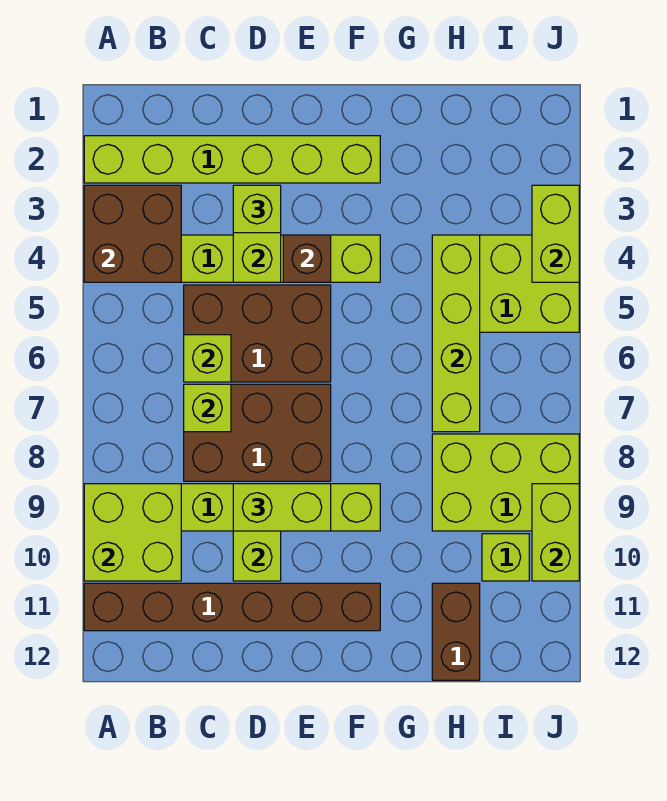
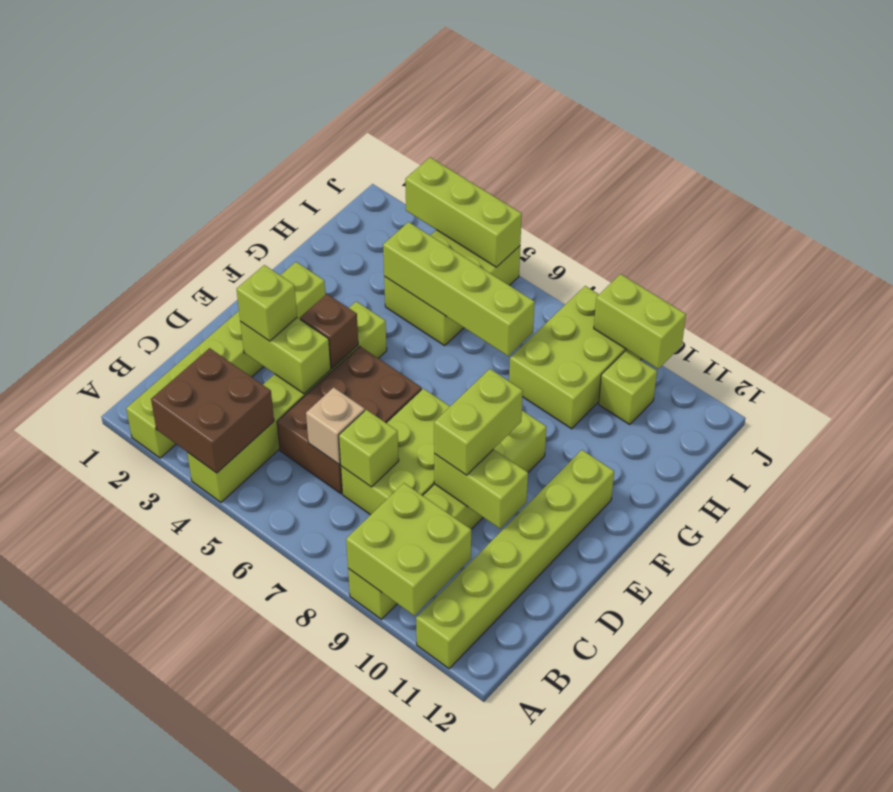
brown 1x6 brick [84,583,380,631] -> lime 1x6 brick [416,450,614,669]
lime 1x1 brick [184,335,231,382] -> tan 1x1 brick [306,387,365,464]
brown 2x3 brick [184,384,331,481] -> lime 2x3 brick [341,389,450,515]
brown 1x2 brick [432,583,480,680] -> none
lime 1x2 brick [532,185,579,282] -> lime 1x3 brick [405,157,522,267]

